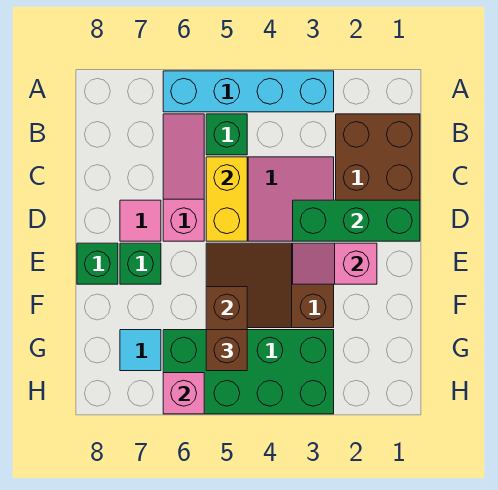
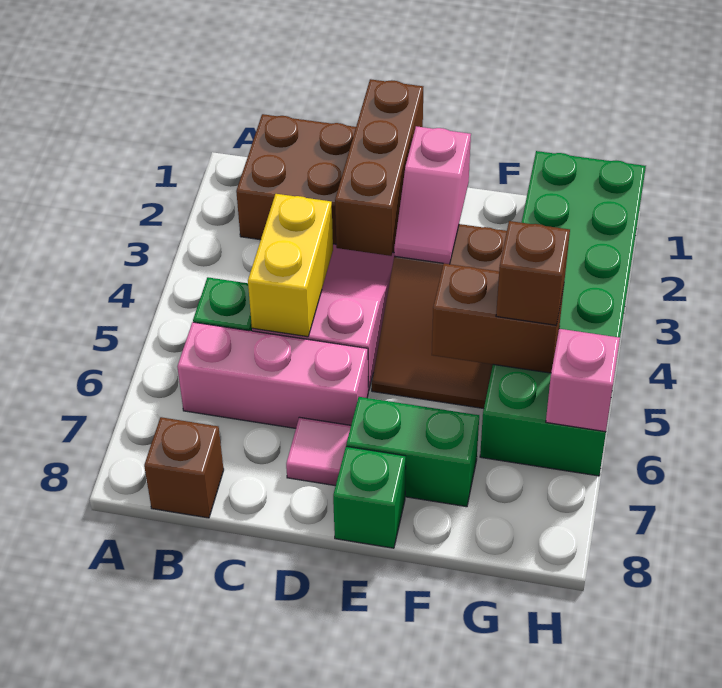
cyan 1x4 brick [163,71,334,112] -> none
pink 1x3 slope [163,114,204,241] -> pink 1x3 brick [177,322,368,428]
none -> brown 1x1 brick [144,417,224,518]
yellow 1x2 brick [206,157,247,241] -> yellow 1x2 brick turned to [248,194,333,337]
green 1x3 brick [293,200,420,241] -> brown 1x3 brick [335,79,423,256]
green 1x1 brick [120,243,161,284] -> green 1x2 brick [346,397,479,507]
green 2x4 brick [163,330,334,414] -> green 2x6 brick [480,151,646,476]
cyan 1x1 tile [120,330,161,371] -> none

